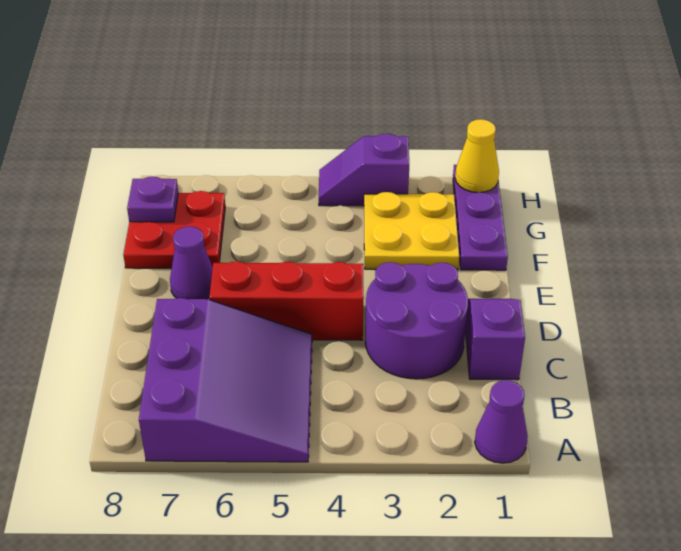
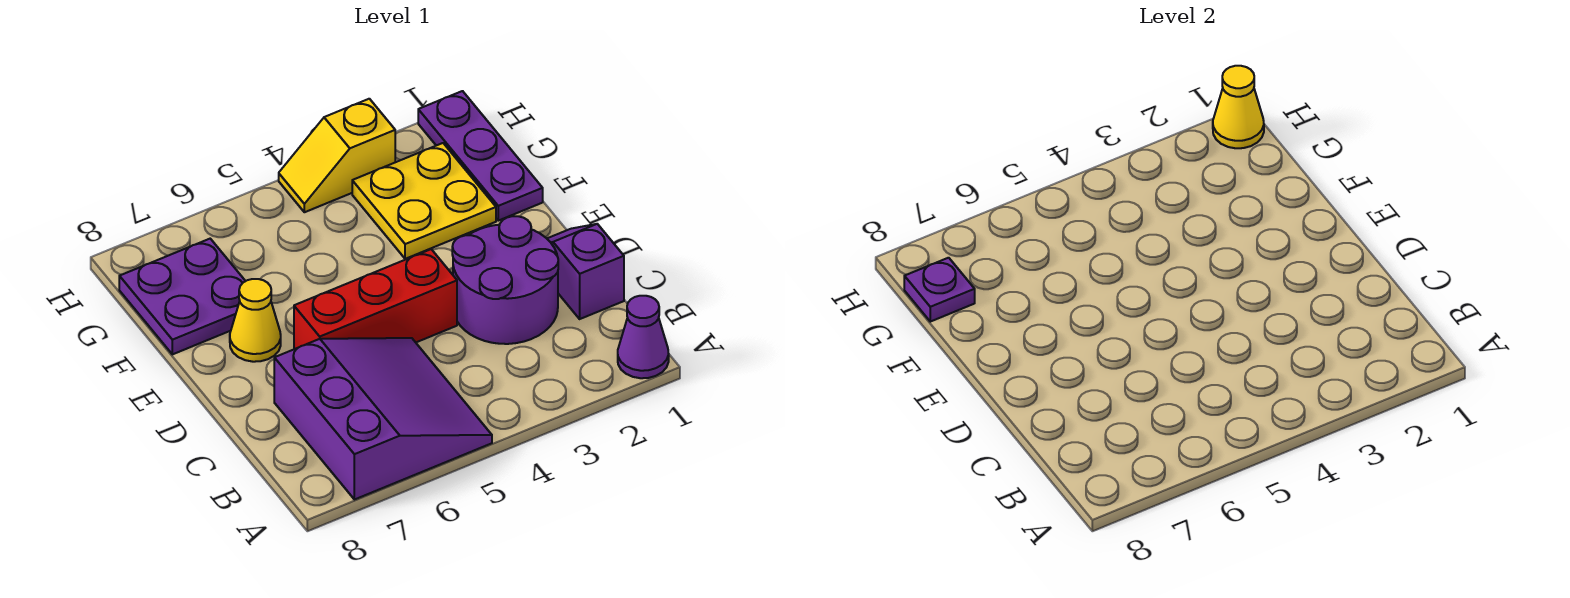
purple 1x1 cone [170,226,213,299] -> yellow 1x1 cone [230,279,281,362]
red 2x2 plate [123,191,225,268] -> purple 2x2 plate [119,239,245,354]
purple 1x2 slope [319,134,409,206] -> yellow 1x2 slope [279,99,395,212]

